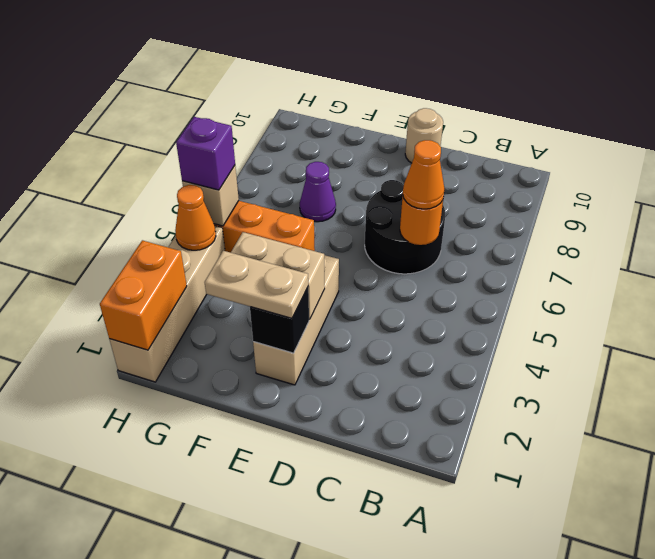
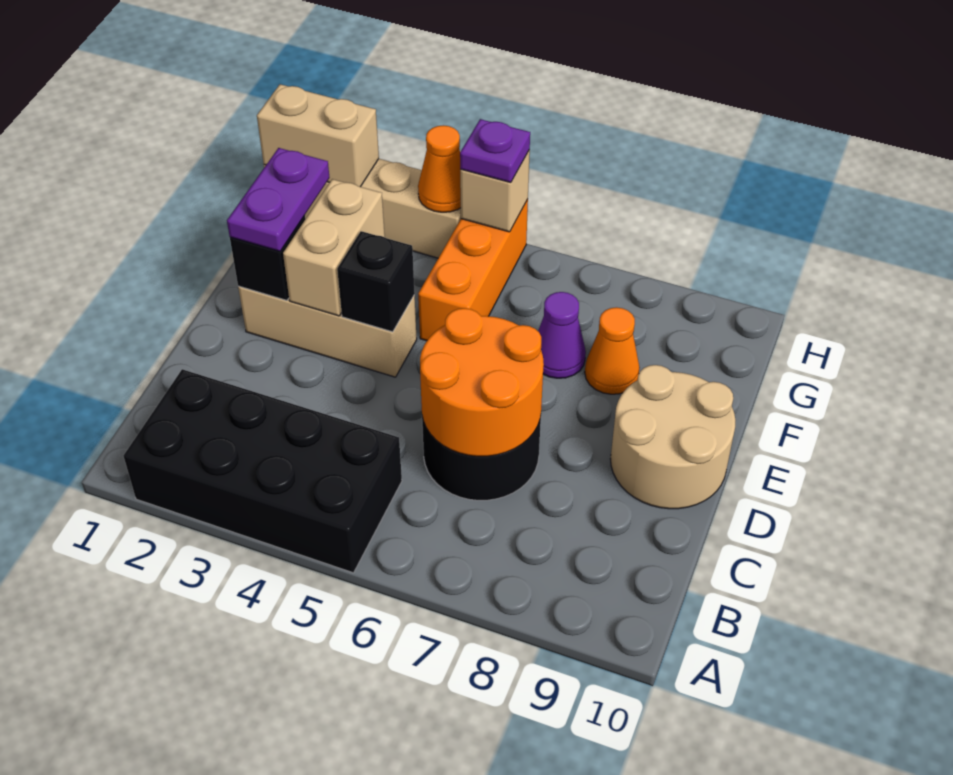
none -> black 2x4 brick [124,369,402,573]
orange 1x1 round brick [400,197,443,245] -> orange 2x2 round brick [420,308,544,456]
orange 1x1 cone [403,140,444,209] -> orange 1x1 cone moved to [585,307,640,394]
tan 1x1 round brick [405,108,443,163] -> tan 2x2 round brick [610,365,735,509]
tan 1x2 plate [205,251,308,318] -> purple 1x2 plate [227,148,330,251]
none -> black 1x1 brick [337,231,415,332]
orange 1x2 brick [100,240,187,350] -> tan 1x2 brick [257,84,379,187]
purple 1x1 brick [176,117,235,190] -> purple 1x1 plate [460,119,530,183]

